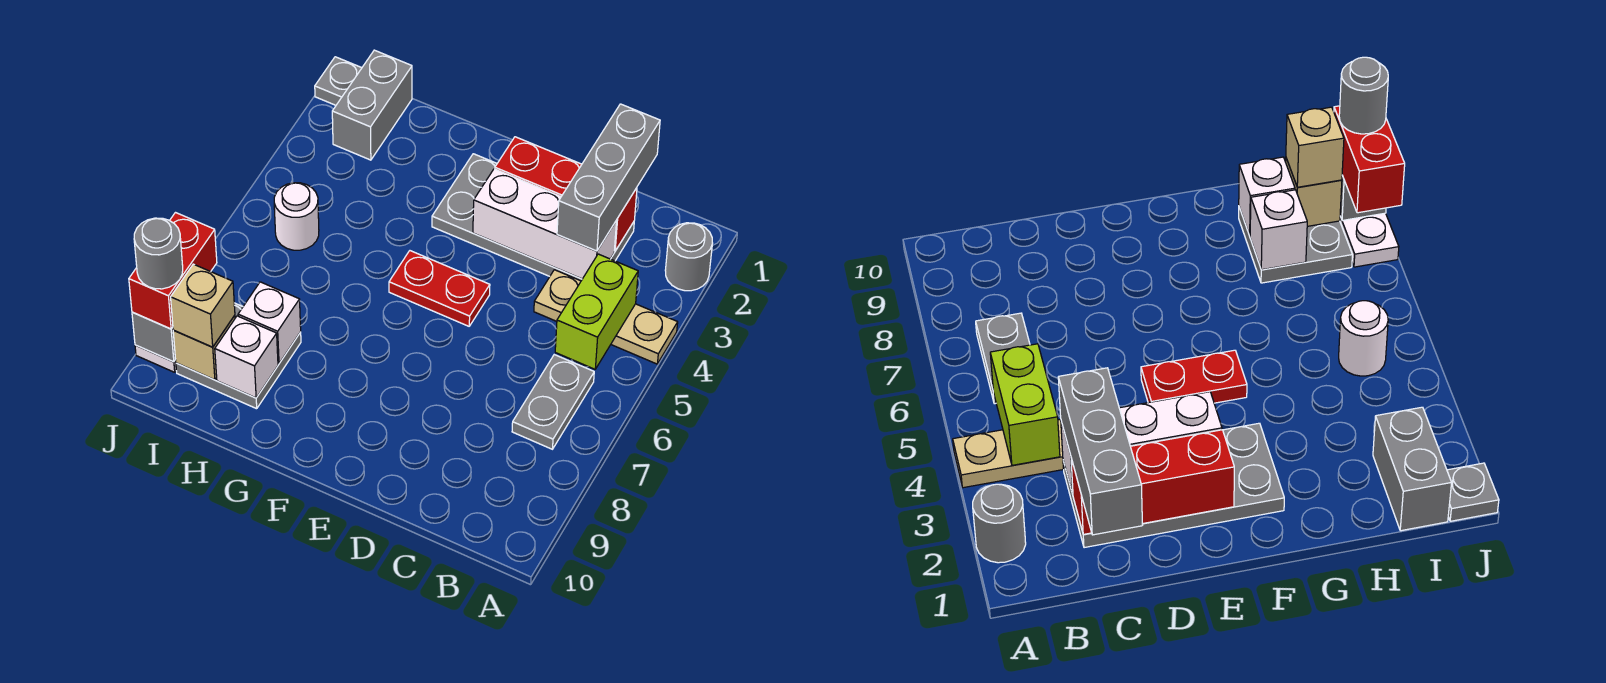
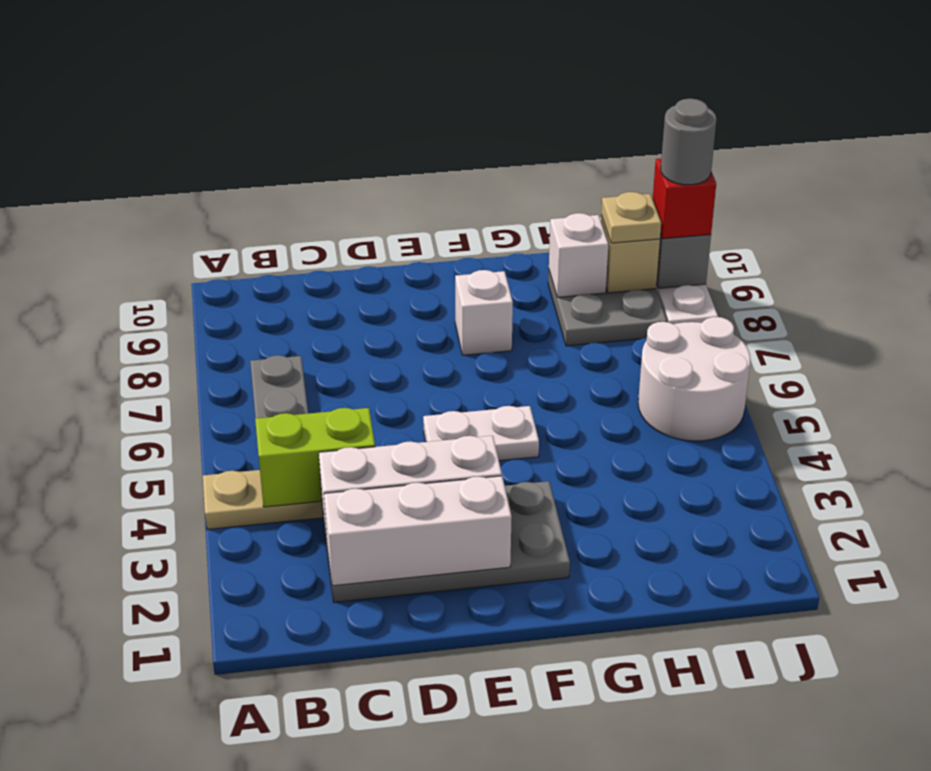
grey 1x1 round brick [665,223,712,291] -> none
lime 1x2 brick [555,254,638,369] -> lime 1x2 brick turned to [255,408,375,507]
grey 1x3 brick [557,104,660,251] -> none
red 1x3 brick [495,137,637,251] -> white 1x3 brick [324,476,512,586]
red 1x2 plate [389,251,490,326] -> white 1x2 plate [423,406,539,461]
white 1x1 brick [238,282,301,364] -> white 1x1 brick moved to [455,270,513,355]
grey 1x2 brick [332,50,412,160] -> none
white 1x1 round brick [274,183,319,250] -> white 2x2 round brick [638,317,751,441]
tan 1x1 brick [171,264,235,347] -> tan 1x1 plate [601,192,661,243]
grey 1x1 plate [315,57,362,105] -> none
red 1x2 brick [129,213,217,329] -> red 1x1 brick [653,159,716,239]

